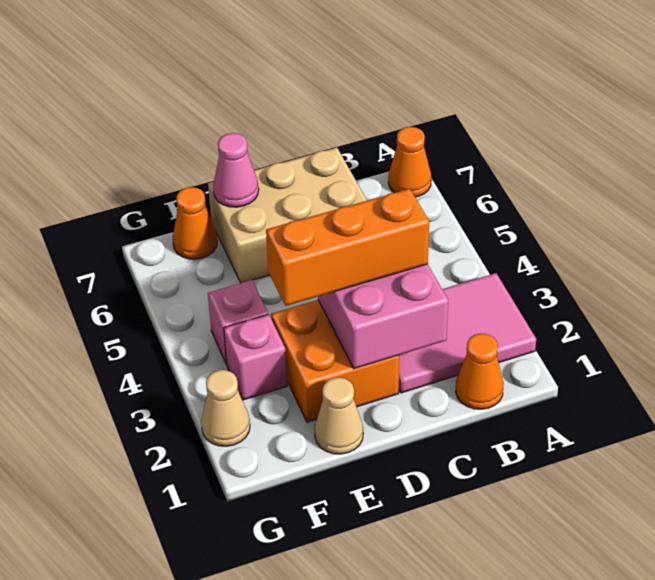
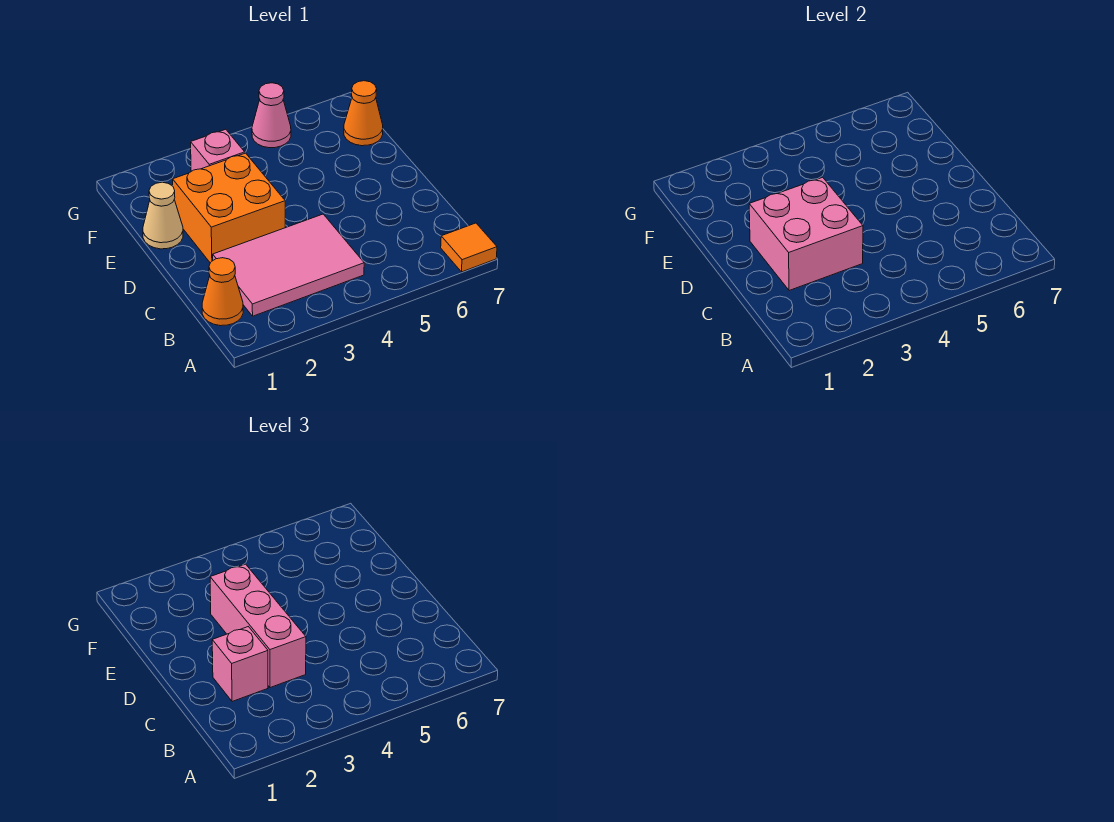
pink 2x3 tile [399,273,536,393] -> pink 2x3 tile turned to [213,214,364,316]
orange 1x1 cone [388,127,431,197] -> orange 1x1 tile [441,223,497,272]
orange 1x3 brick [266,189,429,306] -> pink 1x3 brick [210,564,306,688]
tan 2x3 brick [208,148,367,283] -> none
pink 1x1 cone [213,133,259,207] -> pink 1x1 cone moved to [252,83,291,148]
pink 1x1 brick [208,280,268,364] -> pink 1x1 brick moved to [212,627,268,702]
tan 1x1 cone [201,370,250,446] -> none

